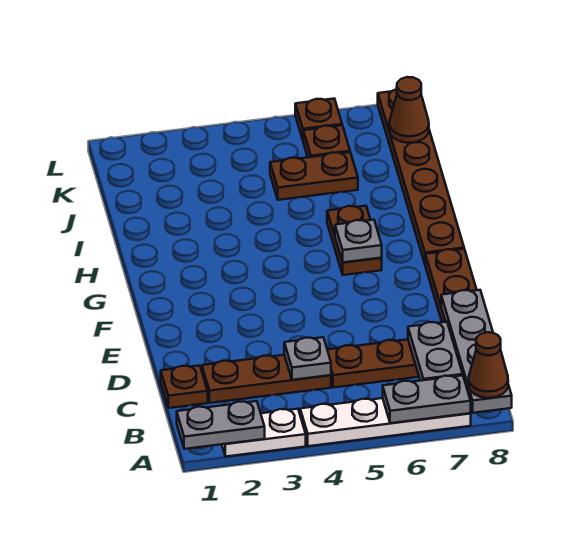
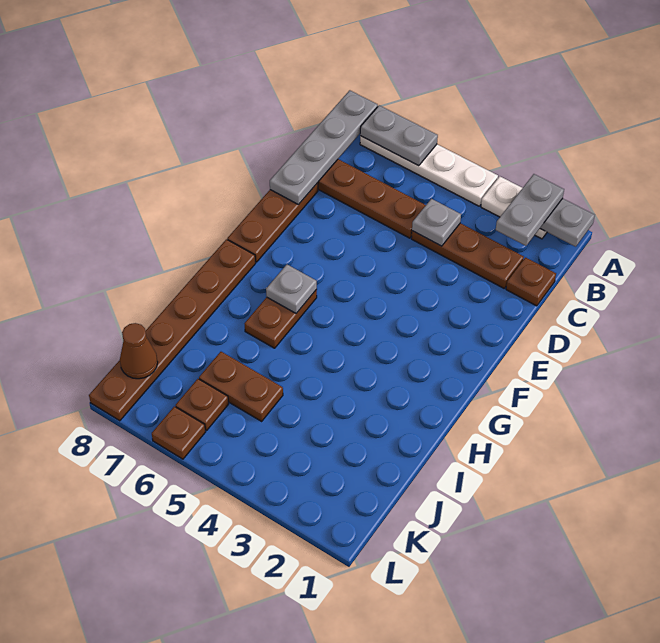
brown 1x1 cone [469,332,508,398] -> none
grey 1x2 plate [408,322,463,381] -> grey 1x2 plate moved to [496,174,564,246]

